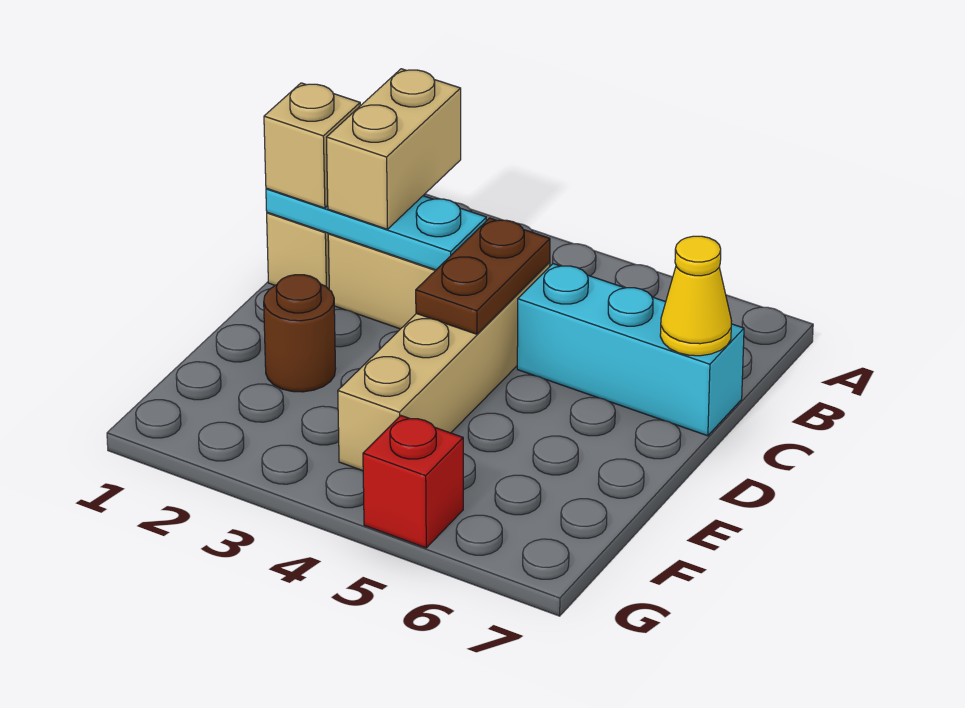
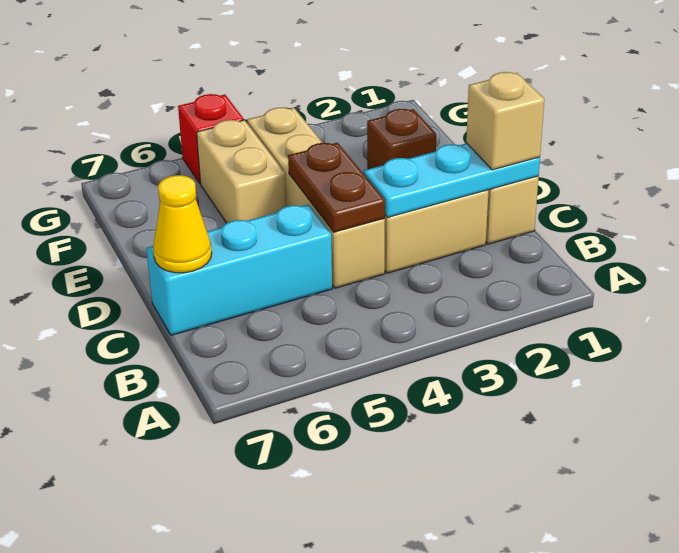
tan 1x2 brick [327,69,461,229] -> tan 1x2 brick moved to [197,120,287,223]
brown 1x1 round brick [264,275,336,392] -> brown 1x1 brick [367,109,436,169]

